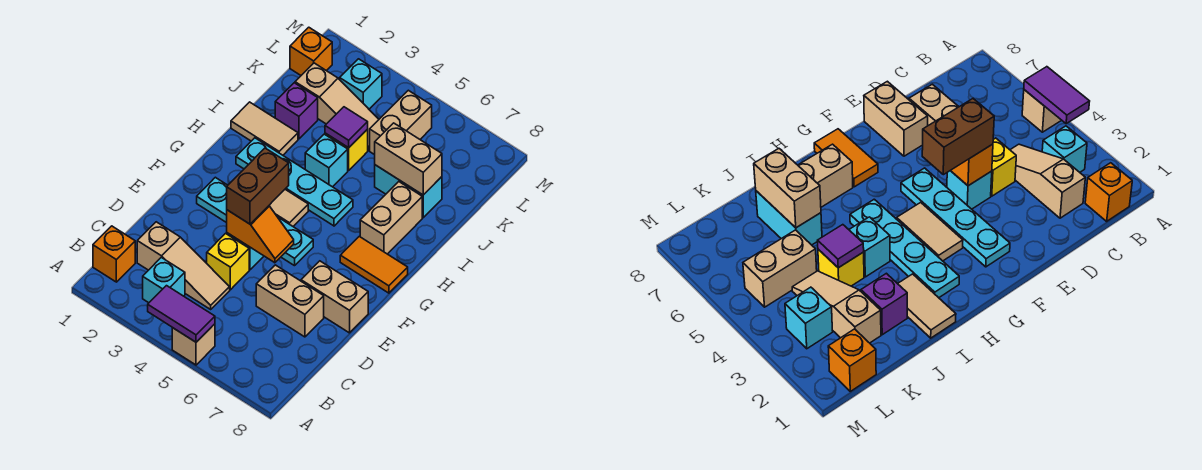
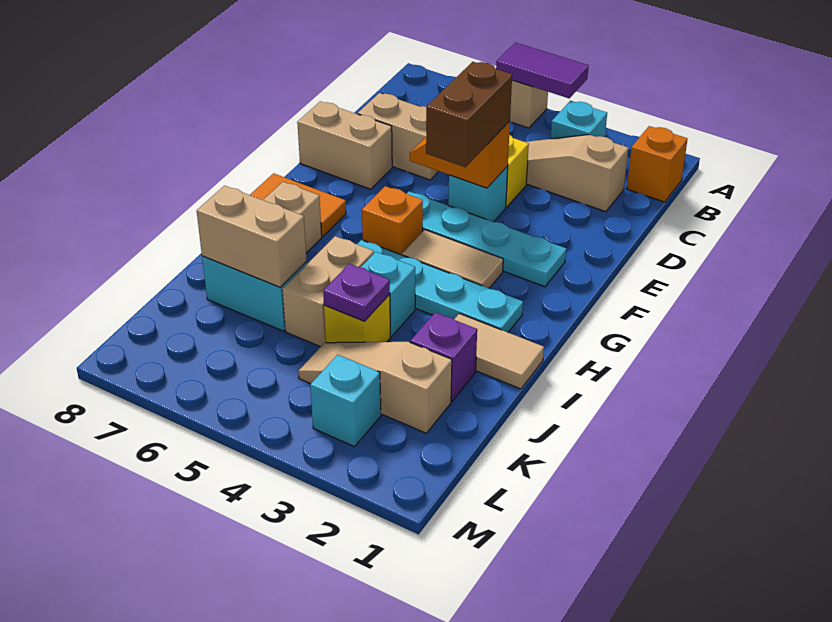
purple 1x1 tile [325,107,368,148] -> purple 1x1 plate [323,264,390,321]
tan 1x2 brick [370,90,432,155] -> tan 1x2 brick moved to [282,236,374,347]
orange 1x1 brick [290,27,332,75] -> orange 1x1 brick moved to [362,186,423,255]

